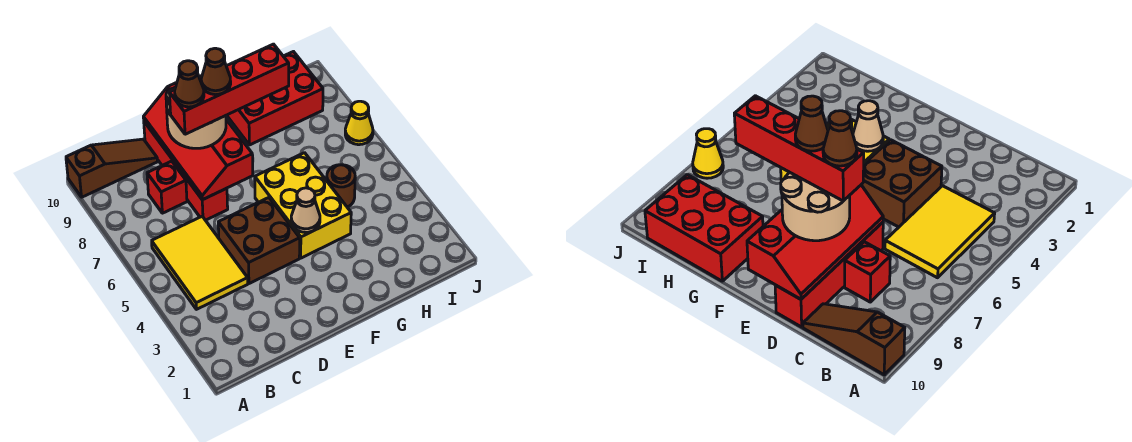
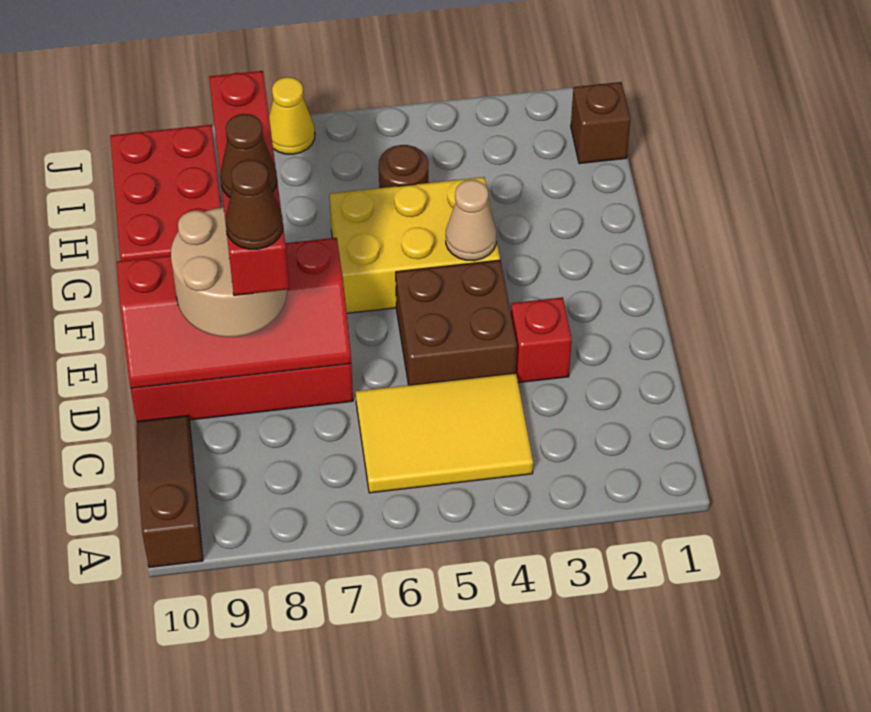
red 1x1 brick [147,161,187,213] -> red 1x1 brick moved to [511,297,572,383]
none -> brown 1x1 brick [571,82,631,164]

